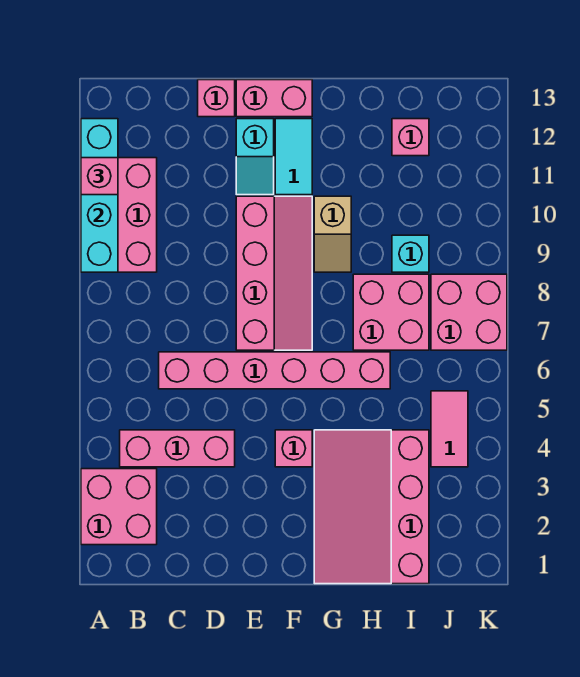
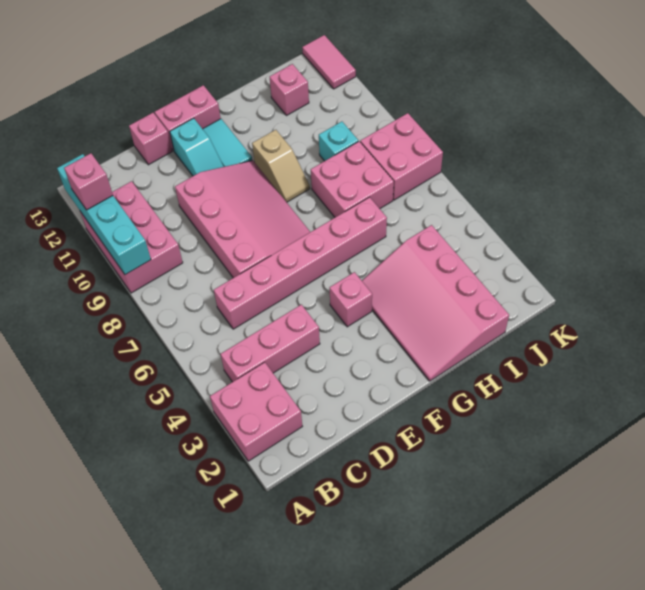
pink 2x4 slope [236,196,312,350] -> pink 3x4 slope [175,160,310,278]
pink 1x2 tile [431,391,468,467] -> pink 1x2 tile moved to [302,35,356,89]

